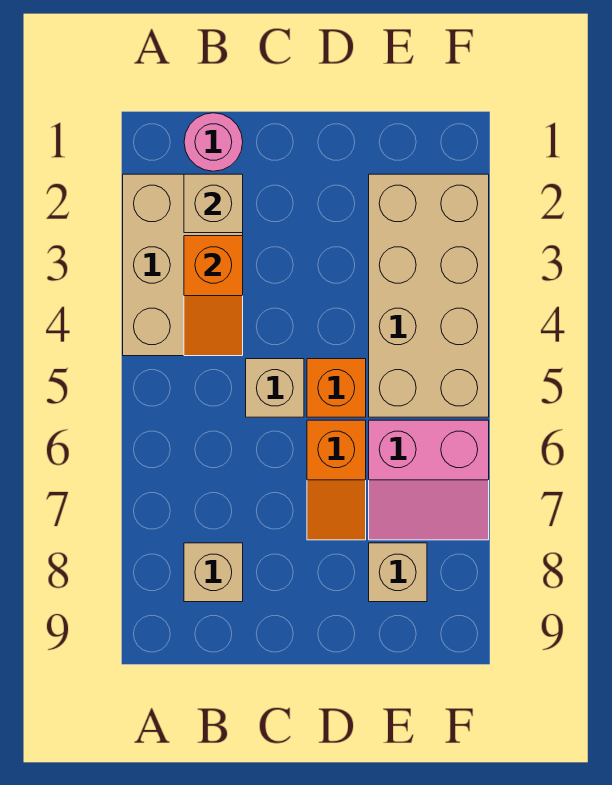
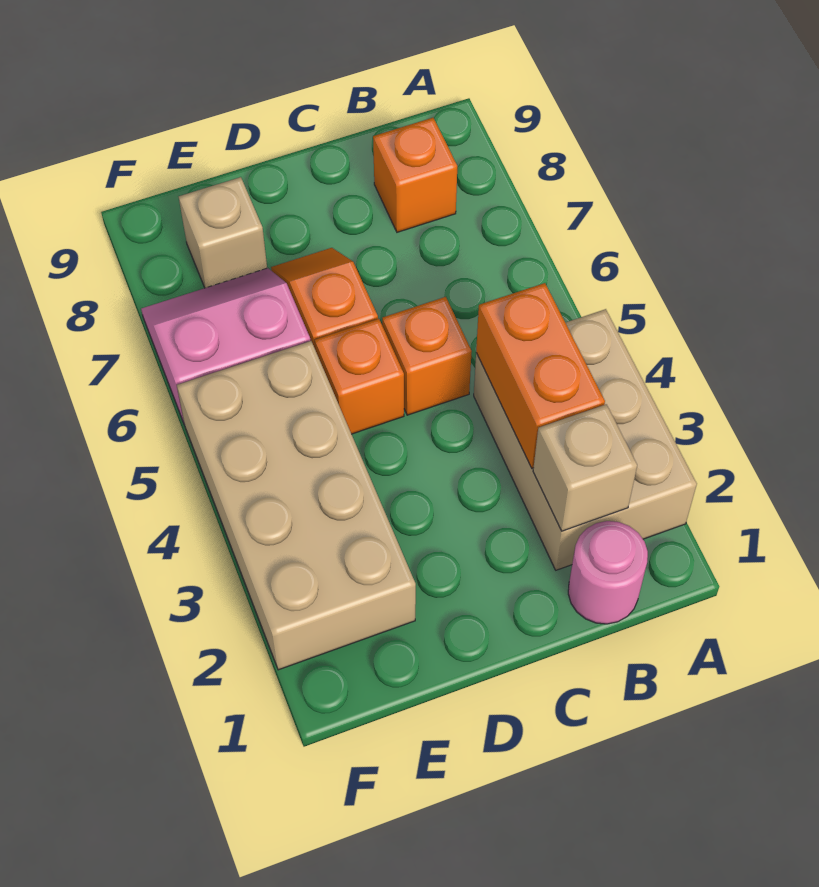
orange 1x2 slope [184,236,243,356] -> orange 1x2 brick [476,283,605,468]
tan 1x1 brick [184,543,243,602] -> orange 1x1 brick [373,118,457,232]
tan 1x1 brick [246,359,304,417] -> orange 1x1 brick [382,297,472,415]

